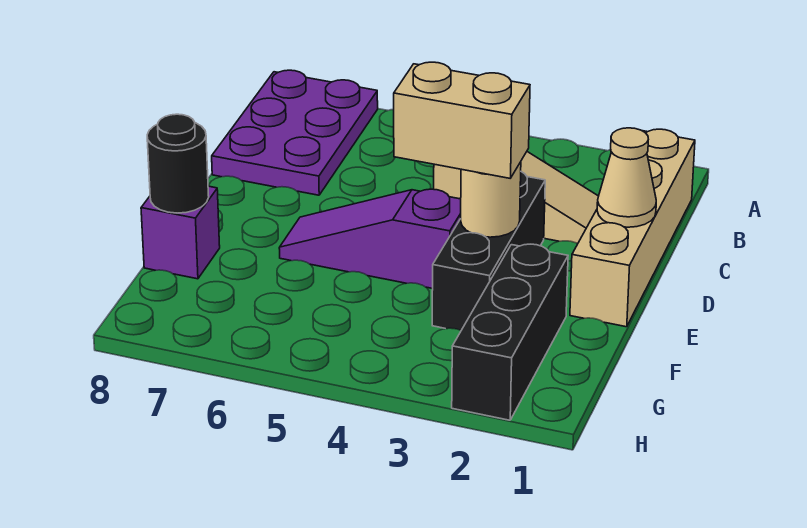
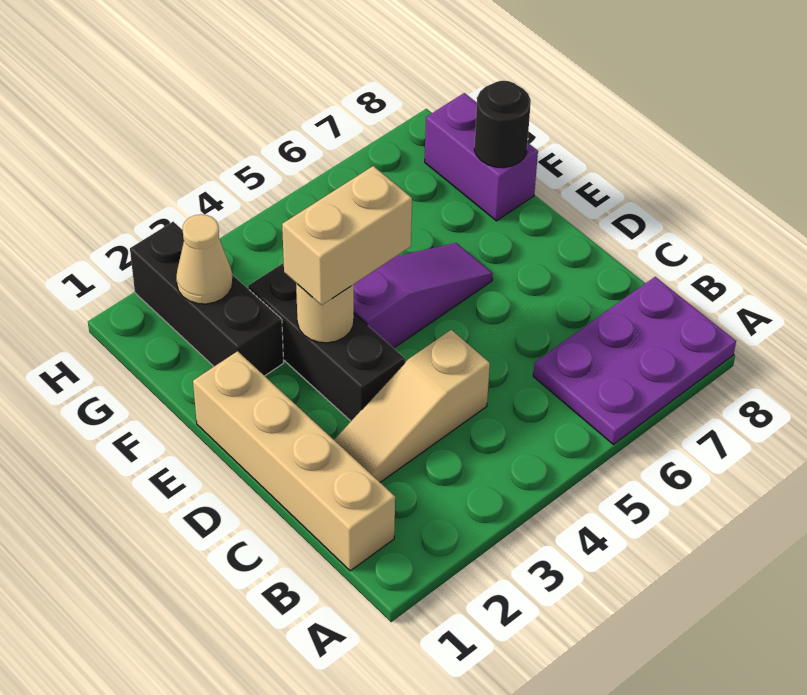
purple 2x3 plate [212,70,378,195] -> purple 2x3 plate turned to [533,277,736,445]
tan 1x1 cone [597,128,656,227] -> tan 1x1 cone moved to [176,214,233,304]
purple 1x1 brick [141,186,220,279] -> purple 1x2 brick [425,93,538,221]

